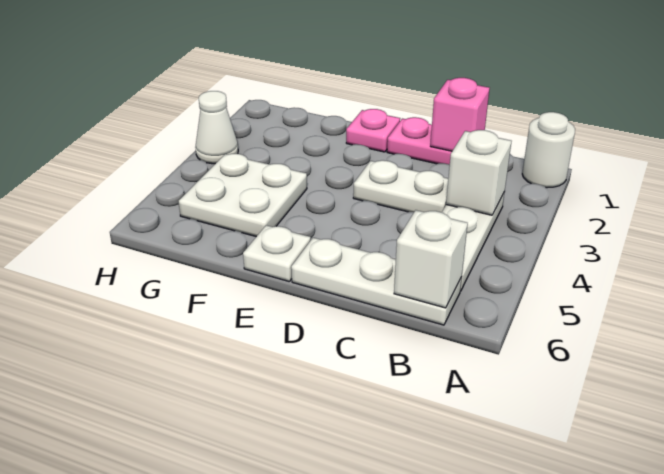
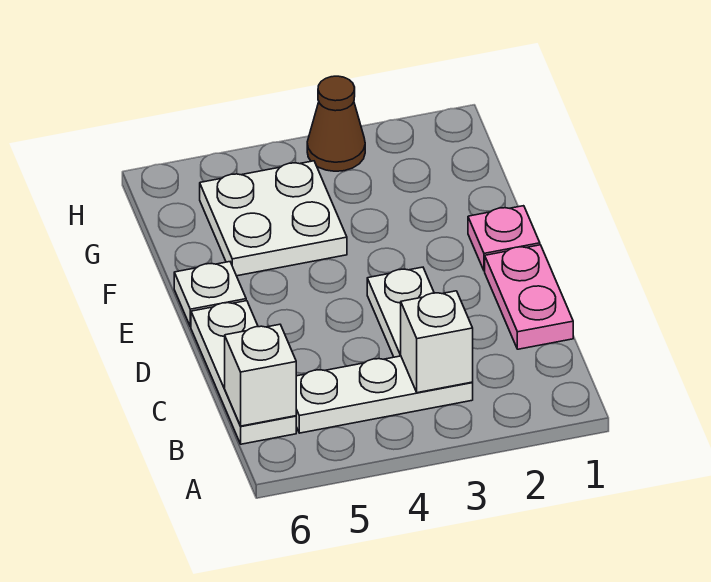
white 1x1 round brick [522,112,575,188] -> none
pink 1x1 brick [430,78,490,151] -> none
white 1x1 cone [195,91,238,164] -> brown 1x1 cone [307,76,365,171]

